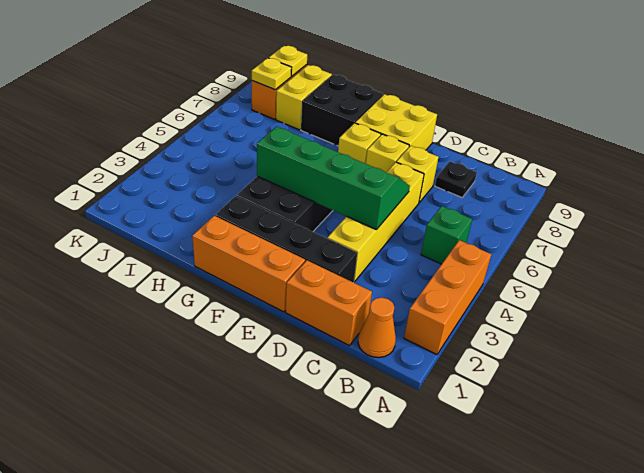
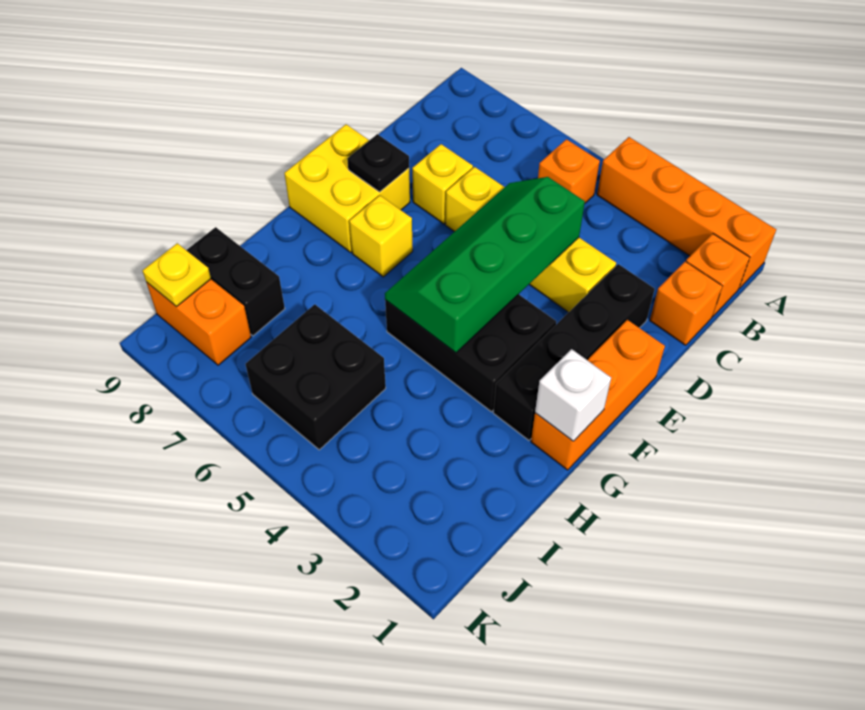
orange 1x3 brick [404,240,491,355] -> orange 1x4 brick [597,137,776,289]
orange 1x1 cone [358,298,396,358] -> orange 1x1 brick [686,234,750,316]
green 1x1 brick [421,206,472,264] -> orange 1x1 brick [538,139,600,203]
orange 1x2 brick [286,260,372,346] -> orange 1x1 brick [650,261,722,345]
black 1x1 plate [435,161,477,197] -> black 1x1 plate moved to [347,134,409,192]
yellow 1x1 brick [366,134,409,172] -> none
none -> white 1x1 brick [535,349,611,441]
black 2x2 brick [301,75,383,146] -> black 2x2 brick moved to [246,304,386,450]
yellow 1x2 brick [276,65,332,130] -> black 1x2 brick [187,227,285,336]
yellow 1x1 plate [252,58,291,90] -> none

